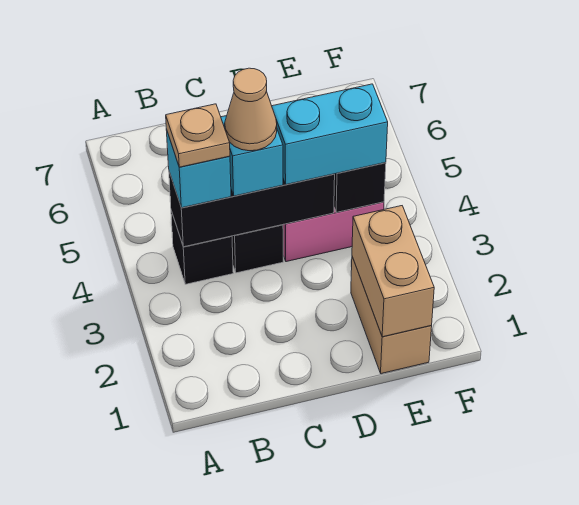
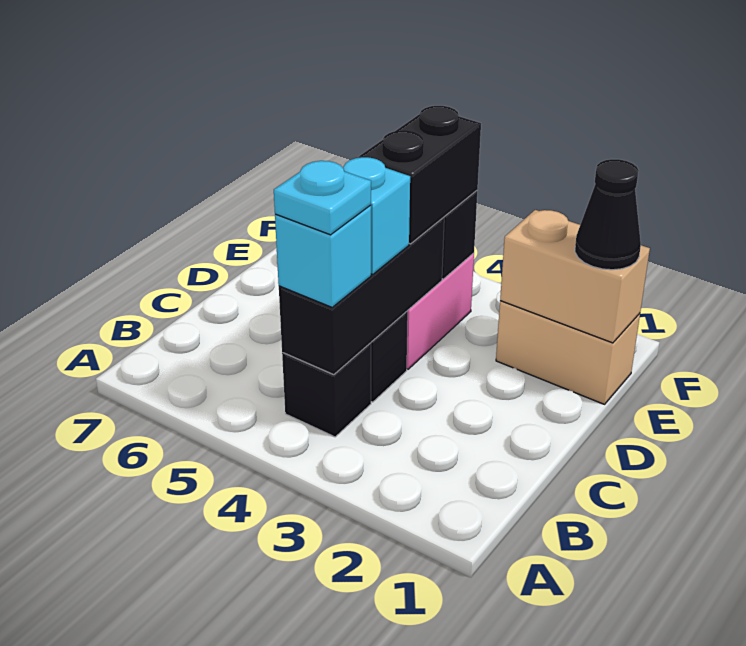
tan 1x1 plate [166,104,230,167] -> cyan 1x1 plate [274,161,371,235]
tan 1x1 cone [225,68,277,151] -> none
cyan 1x2 brick [272,84,388,184] -> black 1x2 brick [358,106,481,244]
none -> black 1x1 cone [575,159,641,270]

